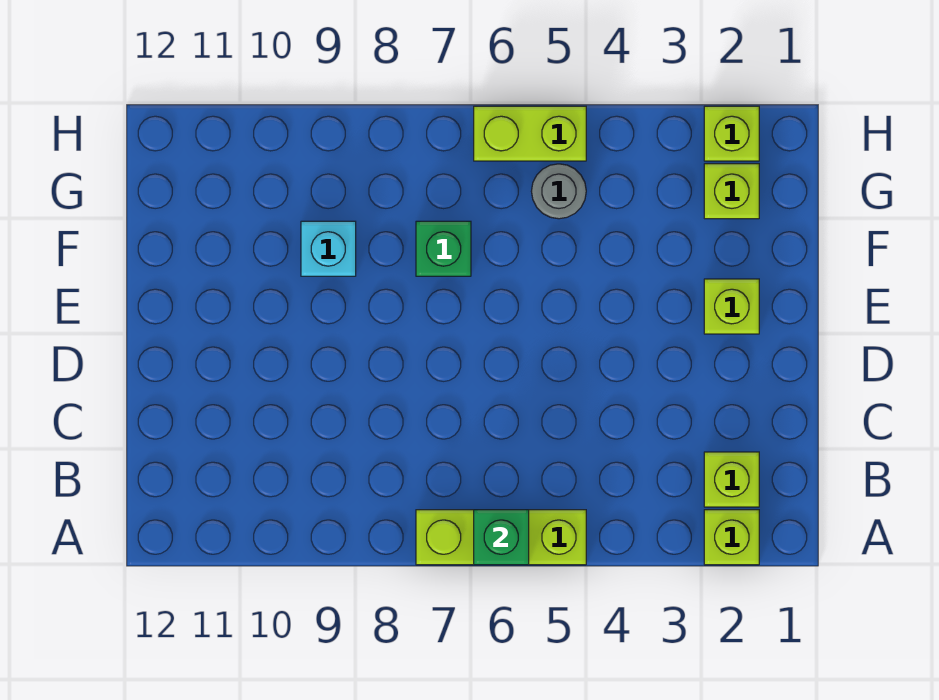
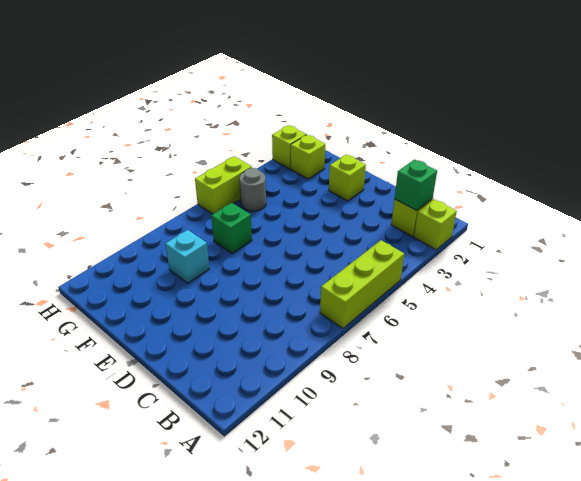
green 1x1 brick [474,510,529,565] -> green 1x1 brick moved to [395,160,437,210]

